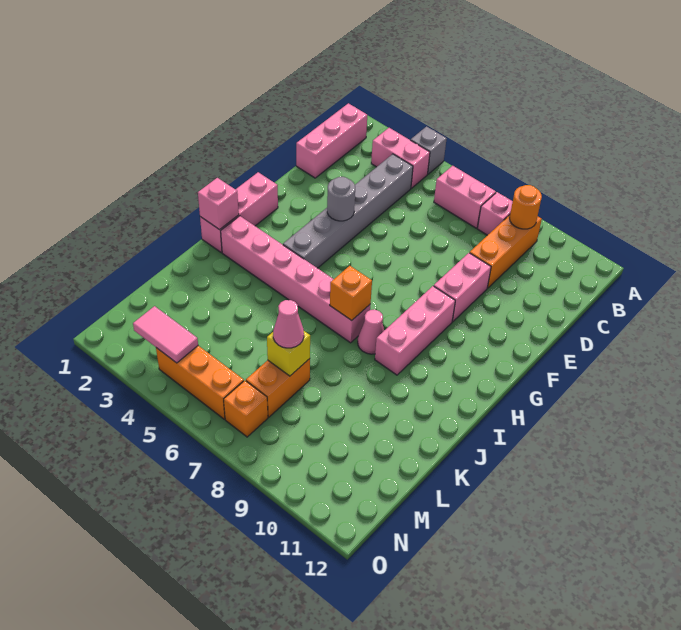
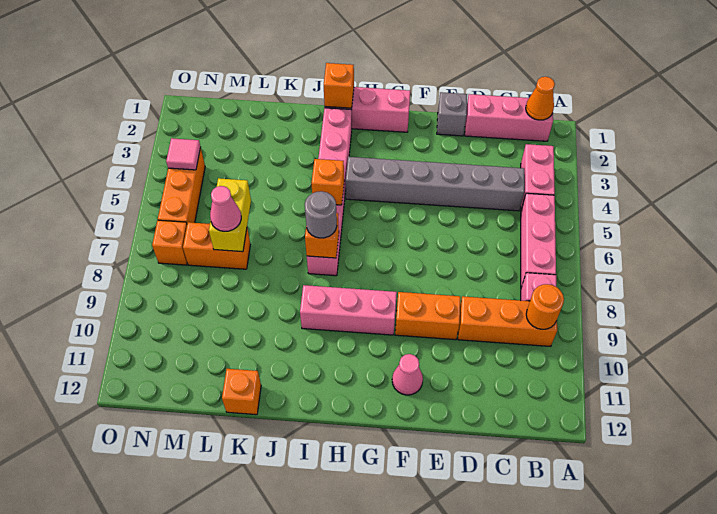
grey 1x1 brick [411,126,447,174] -> grey 1x1 brick moved to [437,92,467,136]
none -> orange 1x1 cone [526,77,555,120]
pink 1x2 brick [434,166,496,228] -> pink 1x3 brick [521,193,556,287]
pink 1x2 brick [434,253,491,322] -> orange 1x2 brick [395,292,460,340]
grey 1x1 round brick [327,177,355,221] -> grey 1x1 round brick moved to [305,191,337,238]
pink 1x1 brick [198,178,239,230] -> orange 1x1 brick [324,63,354,108]
none -> orange 1x1 brick [311,159,344,205]
pink 1x1 cone [358,310,384,354] -> pink 1x1 cone moved to [392,354,423,395]
none -> orange 1x1 brick [222,369,261,415]
yellow 1x1 brick [267,331,310,376] -> yellow 1x2 brick [209,178,251,252]
pink 1x2 tile [133,306,198,363] -> pink 1x1 tile [166,138,201,170]

